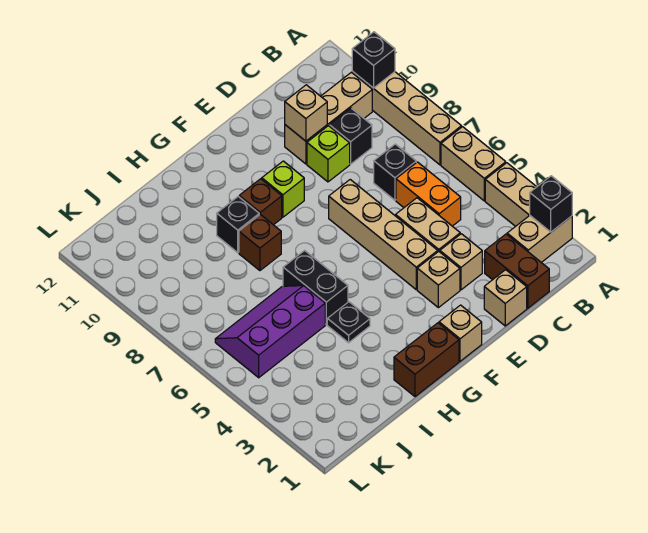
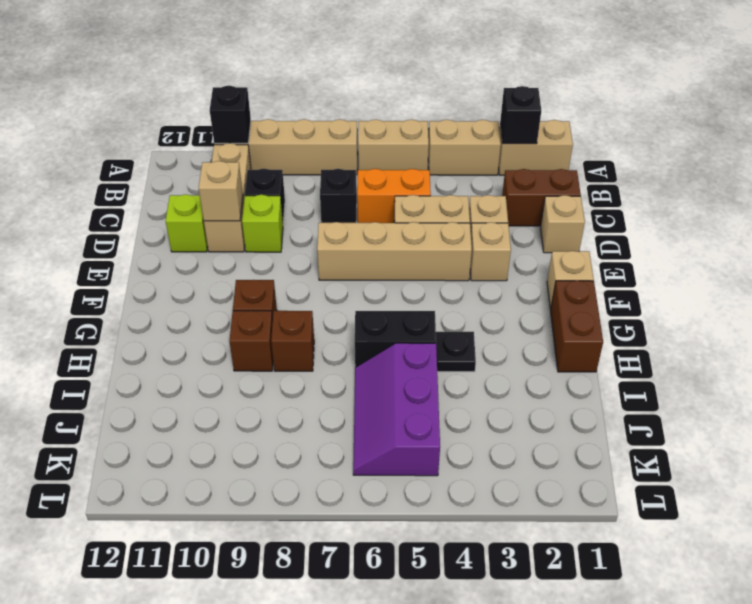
tan 1x2 brick [507,216,572,262] -> tan 1x2 brick turned to [498,120,573,175]
lime 1x1 brick [262,161,304,217] -> lime 1x1 brick moved to [166,194,208,252]
black 1x1 brick [217,197,259,253] -> brown 1x1 brick [229,311,273,371]

